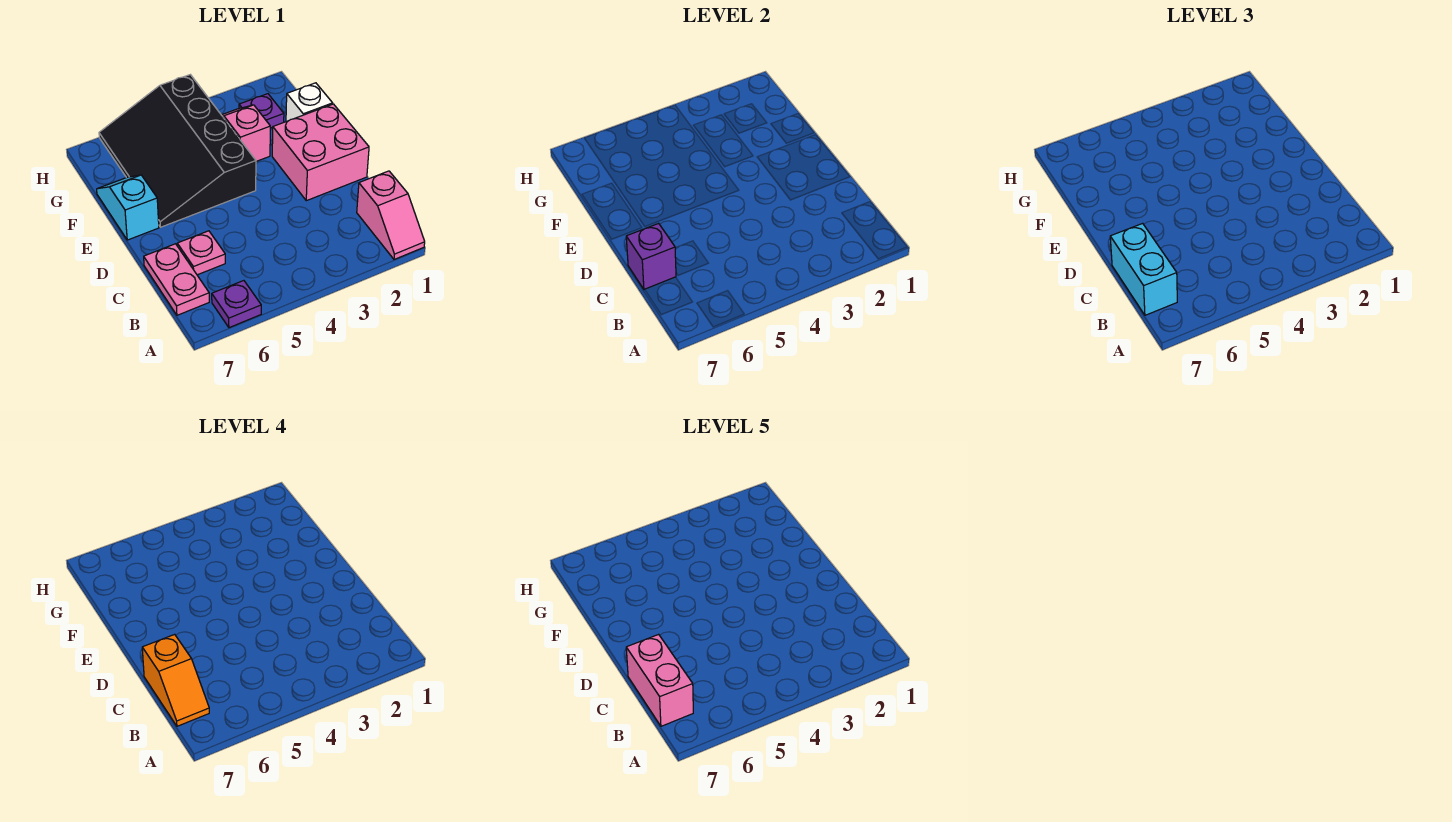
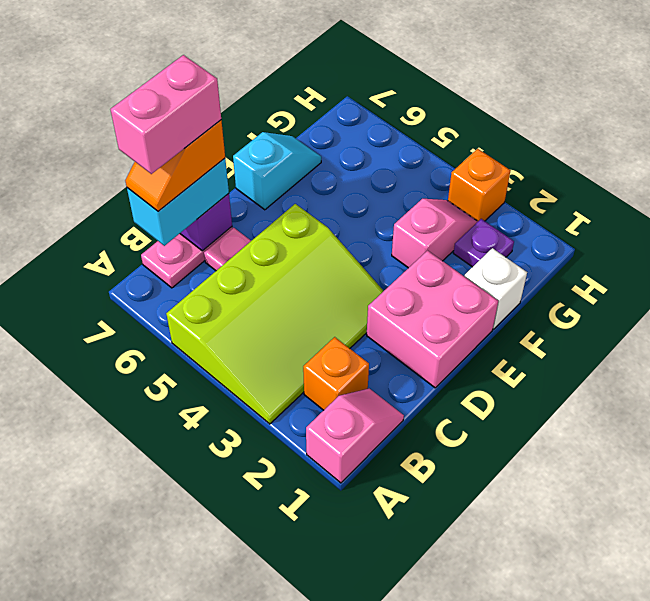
pink 1x2 slope [357,171,425,259] -> pink 1x2 slope turned to [306,389,404,483]
none -> lime 3x4 slope [166,204,383,424]
purple 1x1 plate [212,281,261,328] -> none
none -> orange 1x1 brick [303,337,369,410]
black 3x4 slope [99,75,256,227] -> none
none -> orange 1x1 brick [448,149,511,221]

